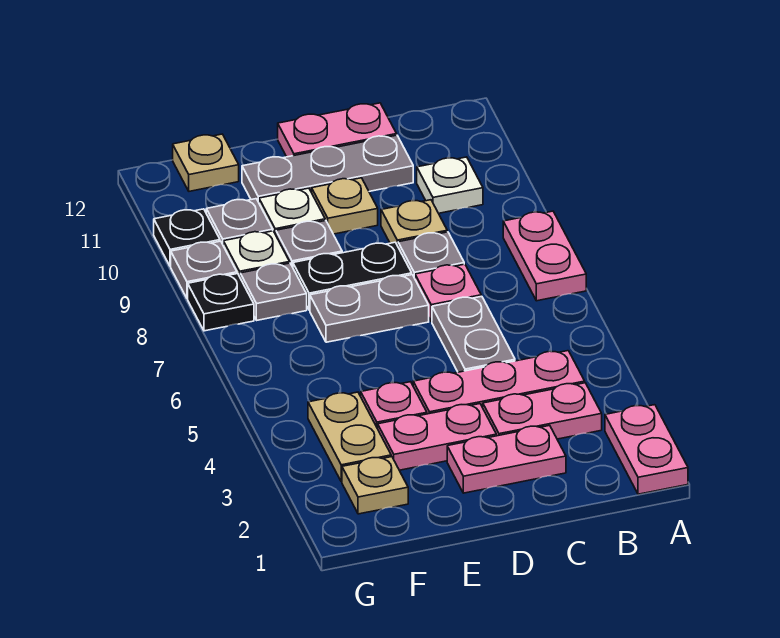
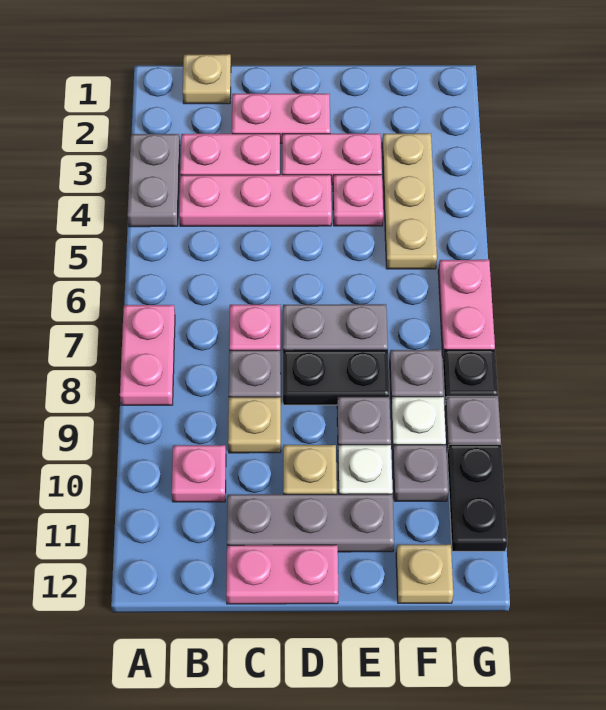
pink 1x2 plate [605,405,688,494] -> pink 1x2 plate moved to [438,260,495,356]
white 1x1 plate [417,157,483,213] -> pink 1x1 plate [172,445,226,502]
grey 1x2 plate [432,296,515,372] -> grey 1x2 plate moved to [128,134,180,227]
tan 1x1 plate [342,457,408,514] -> tan 1x1 plate moved to [183,54,231,104]
tan 1x2 plate [308,392,391,482] -> tan 1x3 plate [382,133,437,269]
black 1x1 plate [154,209,220,266] -> black 1x2 plate [447,444,507,551]

